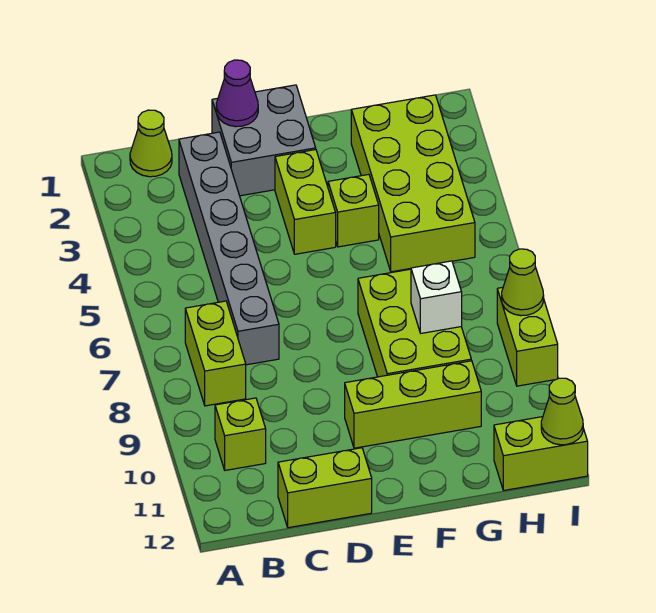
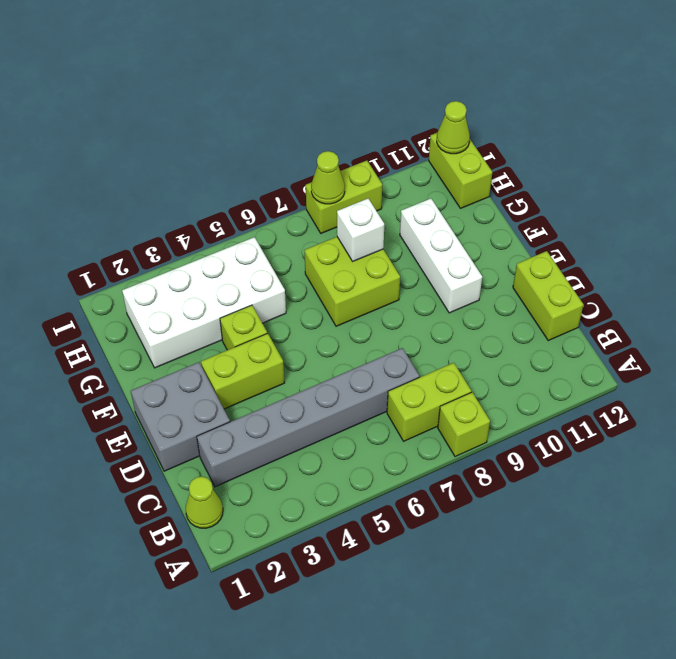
lime 1x1 brick [215,398,266,470] -> lime 1x1 brick moved to [438,392,490,457]
purple 1x1 cone [216,60,258,127] -> none
lime 1x3 brick [345,361,481,448] -> white 1x3 brick [400,199,482,313]
lime 2x3 brick [358,269,471,377] -> lime 2x2 brick [305,237,400,326]
lime 2x4 brick [351,95,475,272] -> white 2x4 brick [122,237,286,368]

